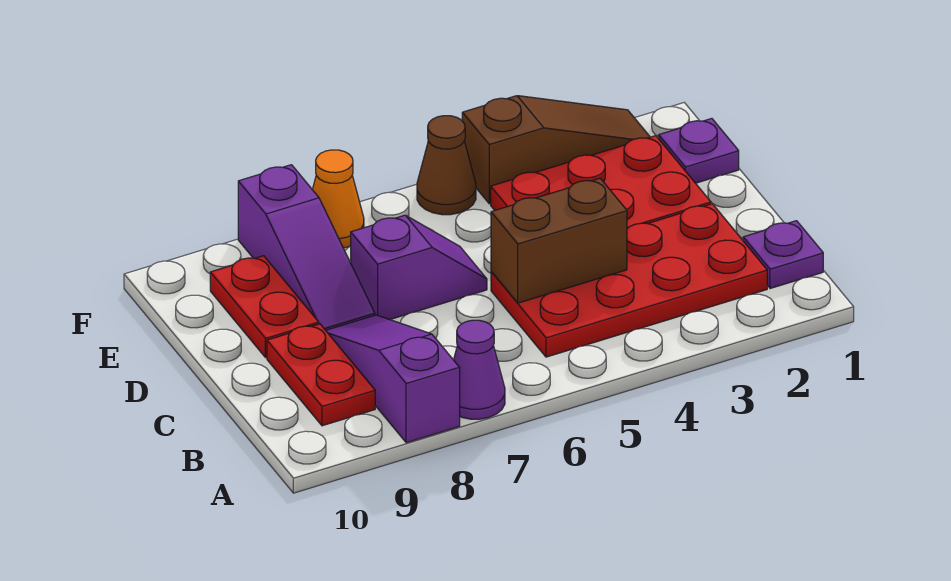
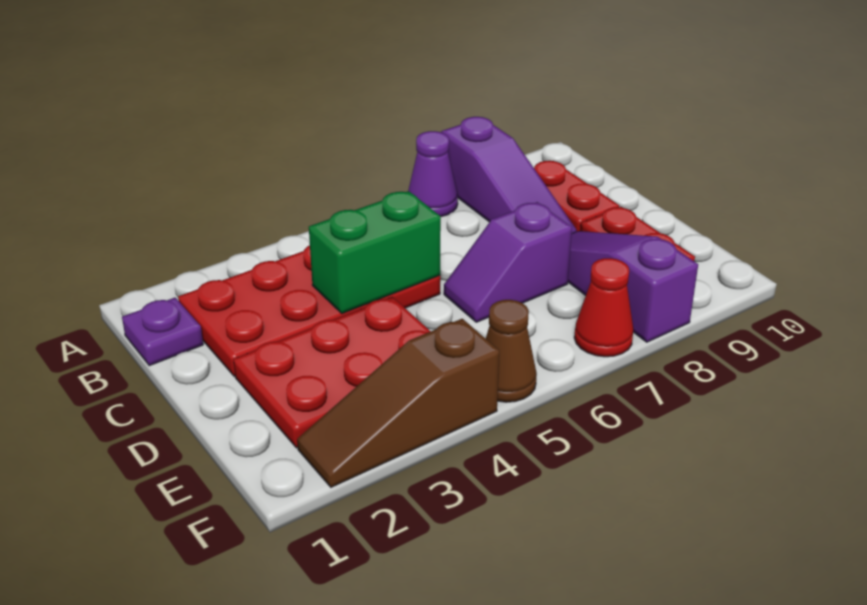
brown 1x2 brick [491,178,627,303] -> green 1x2 brick [309,191,441,314]
purple 1x1 plate [659,118,739,183] -> none
orange 1x1 cone [312,150,364,248] -> red 1x1 cone [574,258,633,357]

